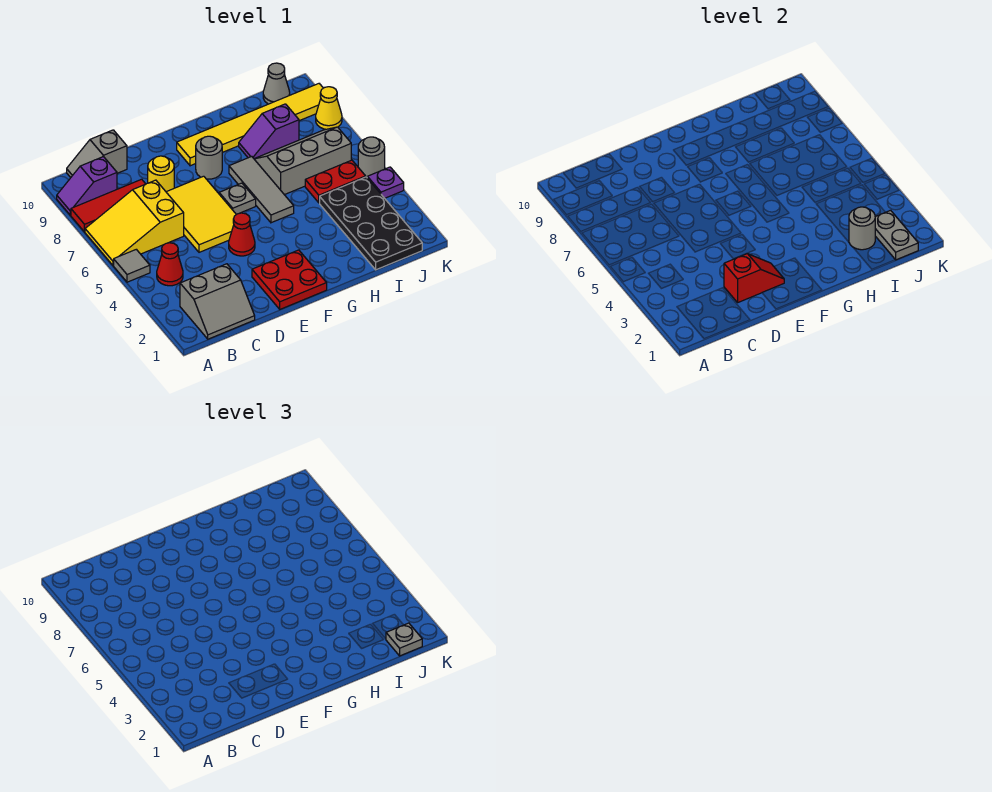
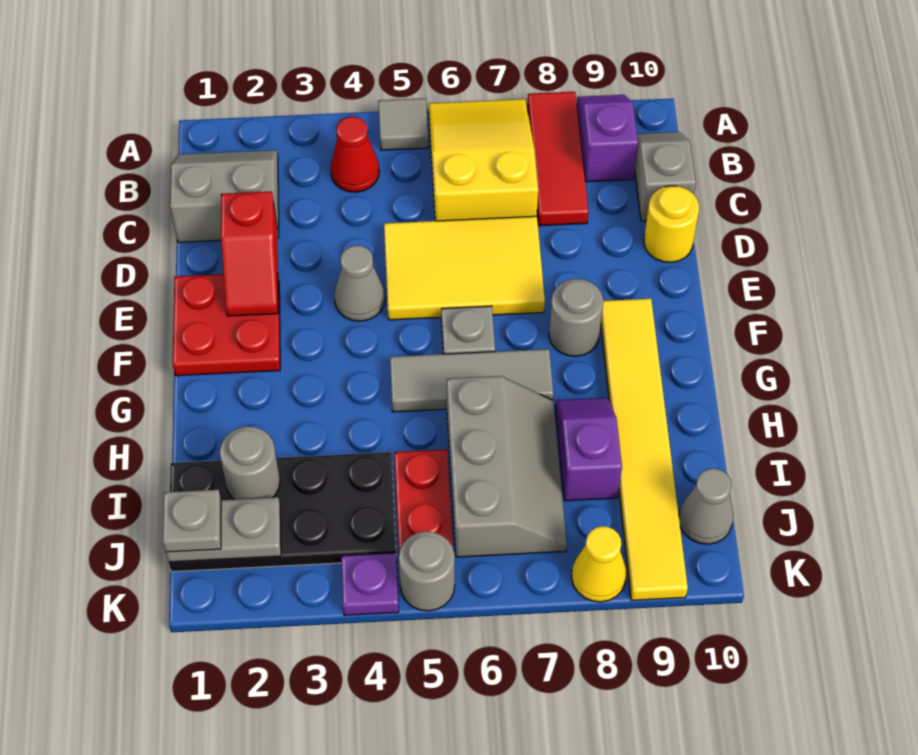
grey 2x2 slope [180,264,255,339] -> grey 2x2 slope turned to [170,150,279,242]
yellow 1x1 round brick [148,156,174,192] -> yellow 1x1 round brick moved to [644,186,699,262]
red 1x1 cone [229,213,255,256] -> grey 1x1 cone [334,245,385,321]

